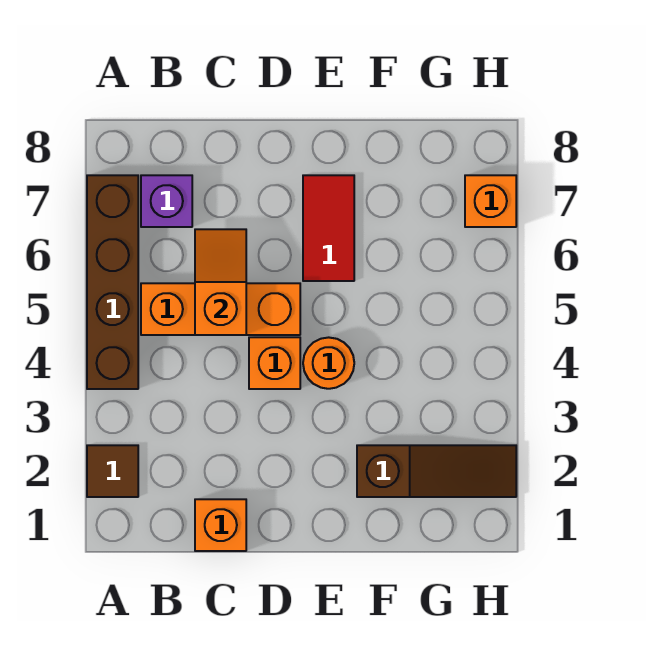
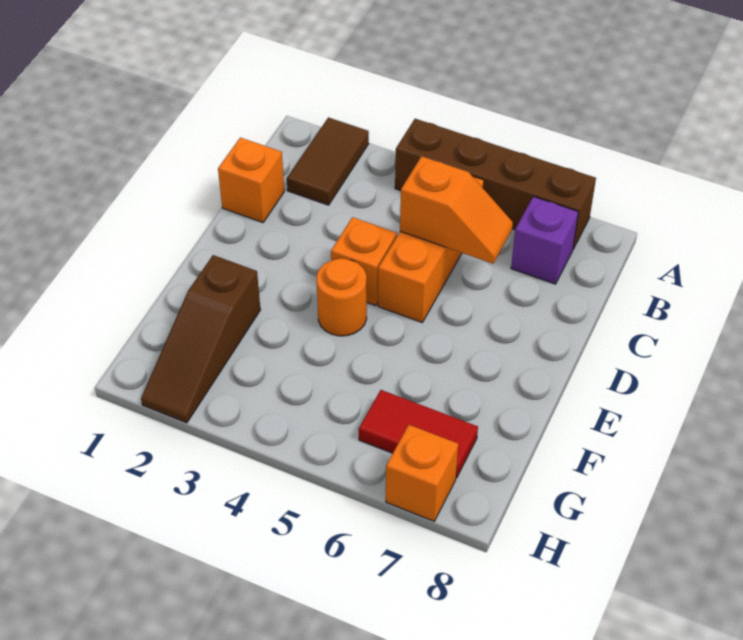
brown 1x1 tile [87,445,138,497] -> brown 1x2 tile [287,117,369,205]
red 1x2 tile [303,175,354,281] -> red 1x2 tile moved to [359,390,478,478]

